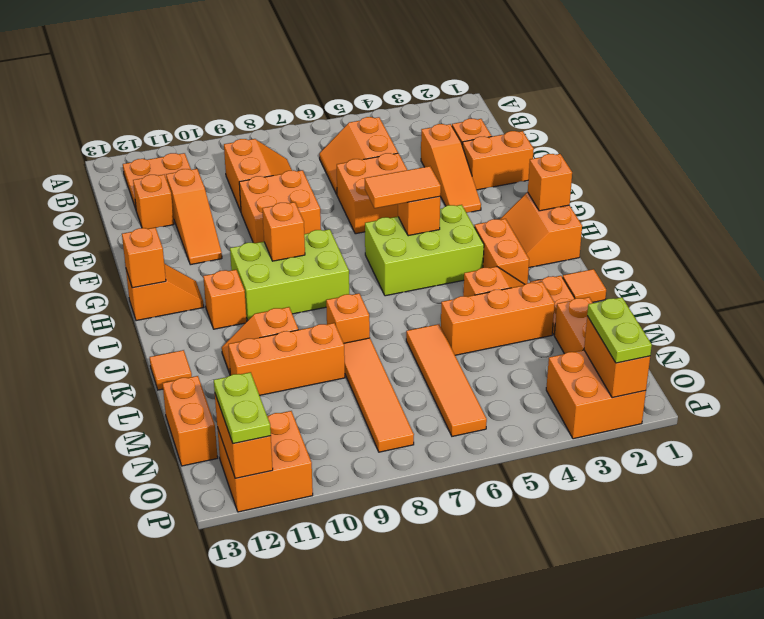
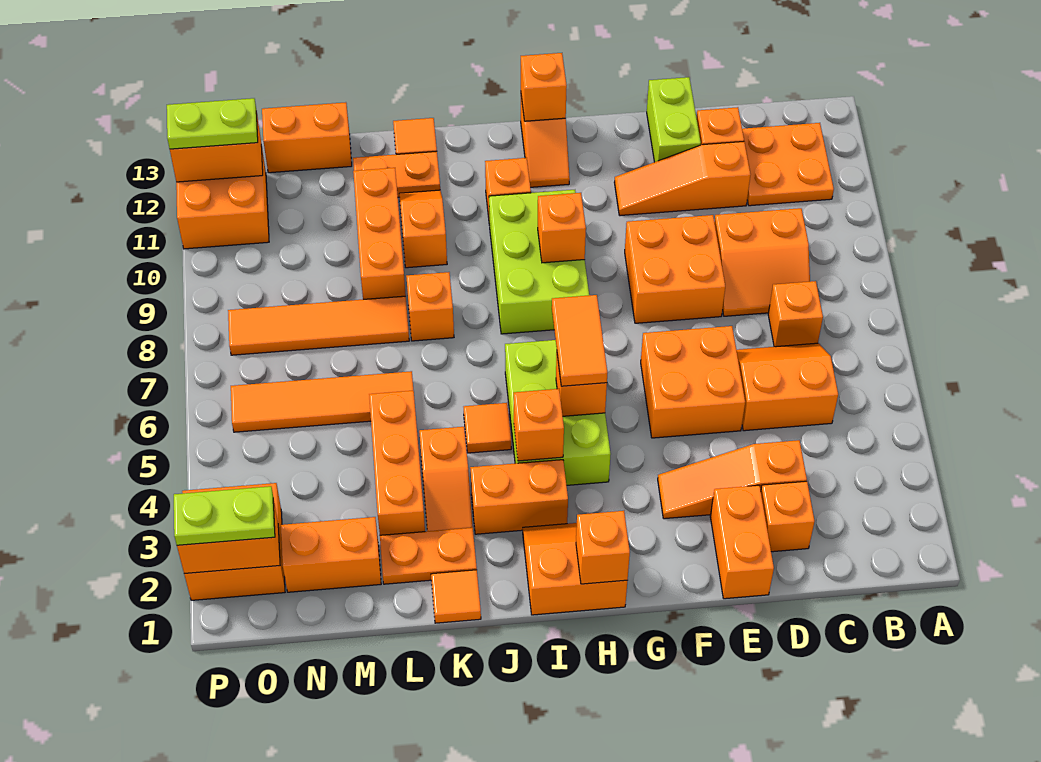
none -> orange 1x1 brick [768,281,823,347]
none -> lime 1x2 brick [647,77,701,162]
none -> orange 1x1 brick [514,389,564,461]
none -> orange 1x1 tile [464,403,511,453]
none -> orange 1x2 plate [353,151,440,197]

